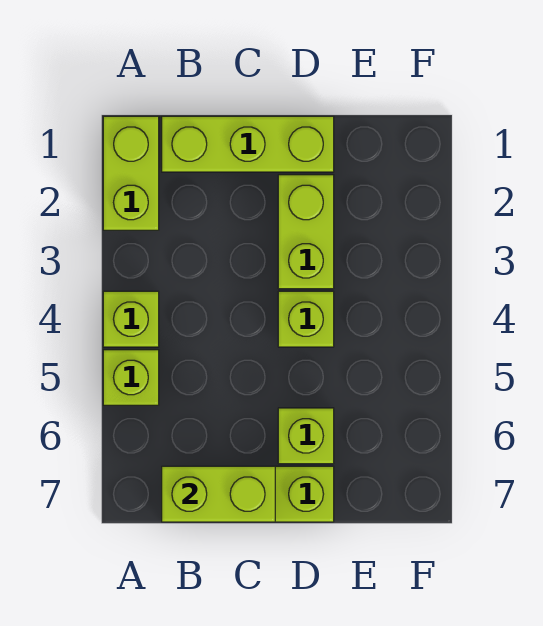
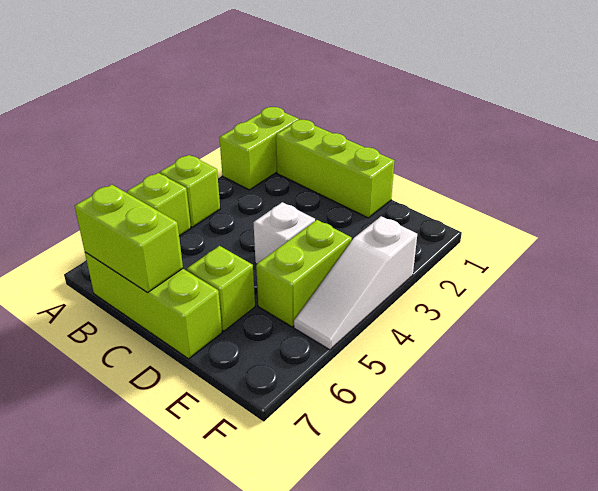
lime 1x2 brick [278,175,334,289] -> lime 1x2 brick moved to [256,220,352,327]
lime 1x1 brick [278,291,334,347] -> white 1x1 brick [253,202,315,264]
none -> white 1x3 slope [294,216,417,350]

